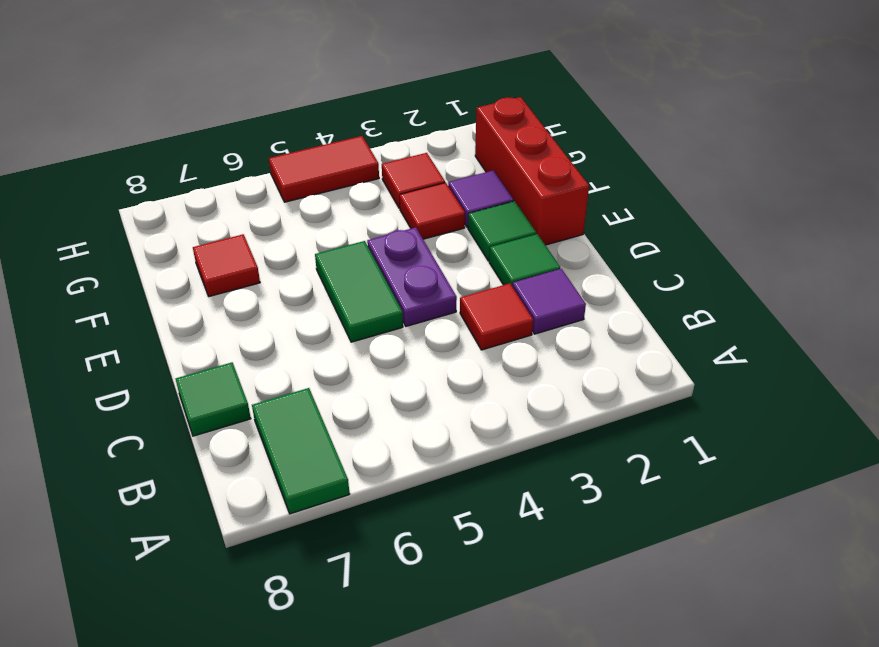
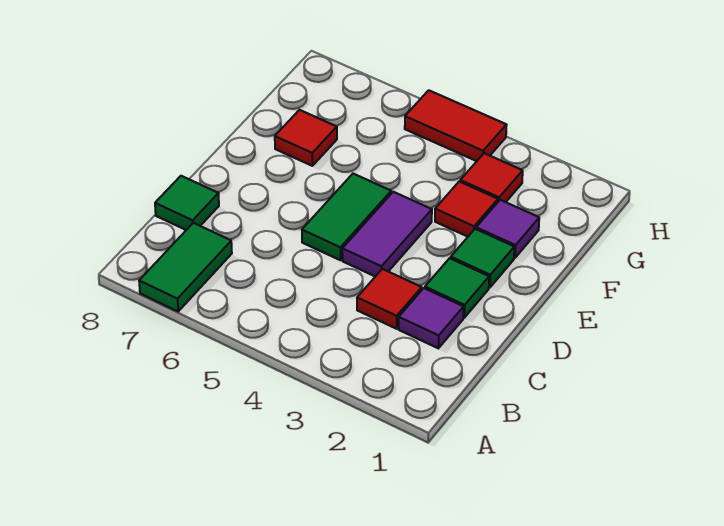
purple 1x2 plate [367,227,457,326] -> purple 1x2 tile [342,192,432,276]
red 1x3 brick [475,97,589,245] -> none

